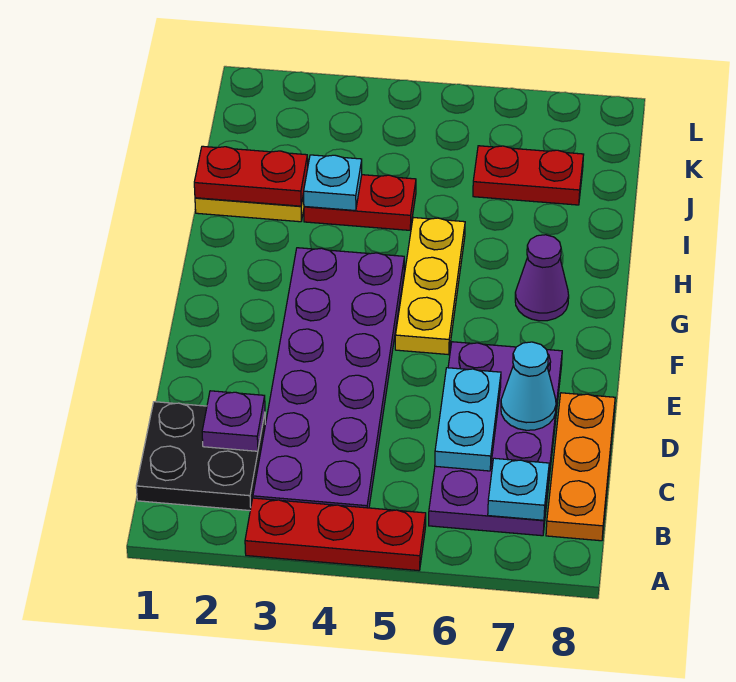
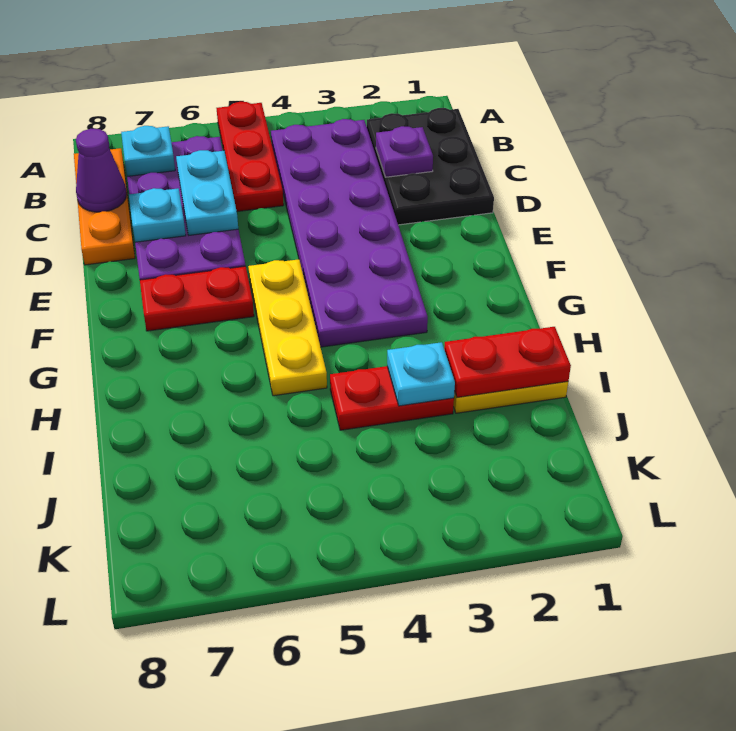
red 1x3 plate [245,498,426,571] -> red 1x3 plate turned to [217,102,284,212]
black 2x2 plate [136,402,265,511] -> black 2x3 plate [367,108,494,225]
cyan 1x1 cone [501,342,556,430] -> cyan 1x1 plate [129,188,186,242]
purple 1x1 cone [515,235,569,321] -> purple 1x1 cone moved to [76,129,127,212]
red 1x2 plate [473,146,584,205] -> red 1x2 plate moved to [140,266,254,331]

